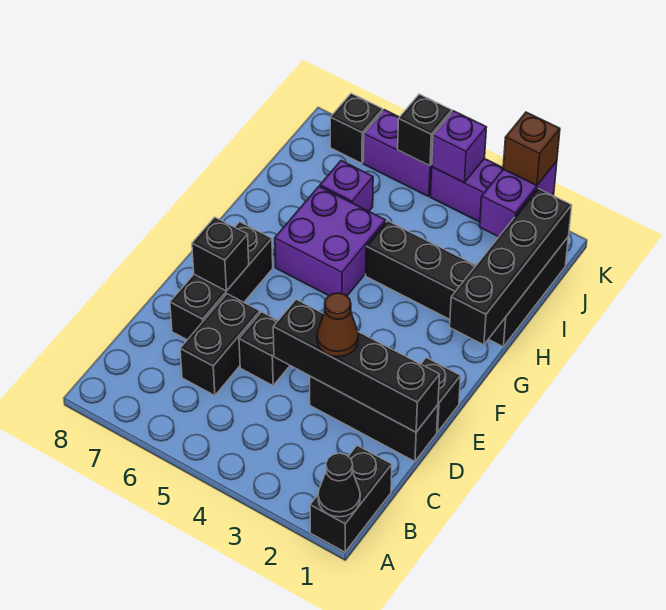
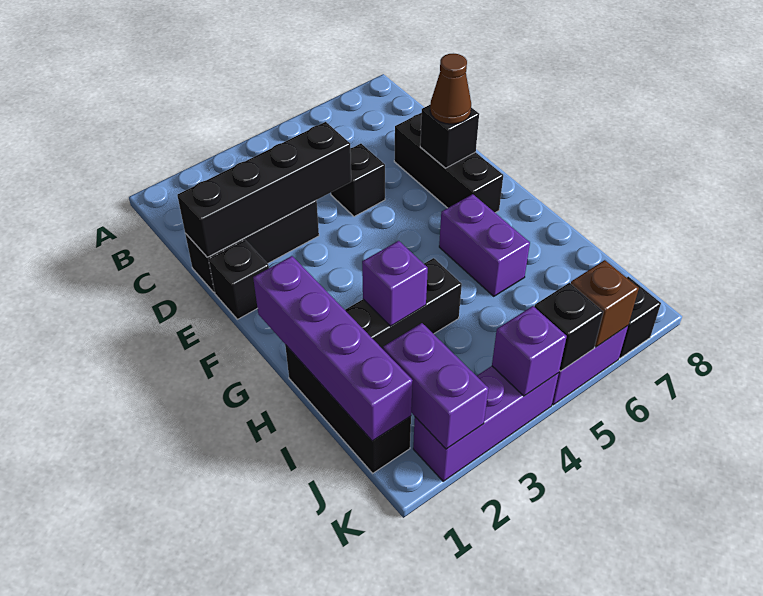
black 1x2 brick [310,446,392,552] -> none
black 1x1 cone [318,453,360,517] -> none
black 1x2 brick [180,294,260,395] -> none
brown 1x1 cone [317,293,358,357] -> brown 1x1 cone moved to [430,54,471,124]
black 1x4 brick [450,188,572,345] -> purple 1x4 brick [253,256,413,441]
purple 2x2 brick [275,187,386,296] -> purple 1x2 brick [439,194,530,296]
purple 1x1 brick [320,161,373,211] -> purple 1x1 brick moved to [362,241,428,326]
brown 1x1 brick [503,112,560,186] -> brown 1x1 brick moved to [571,260,639,347]

